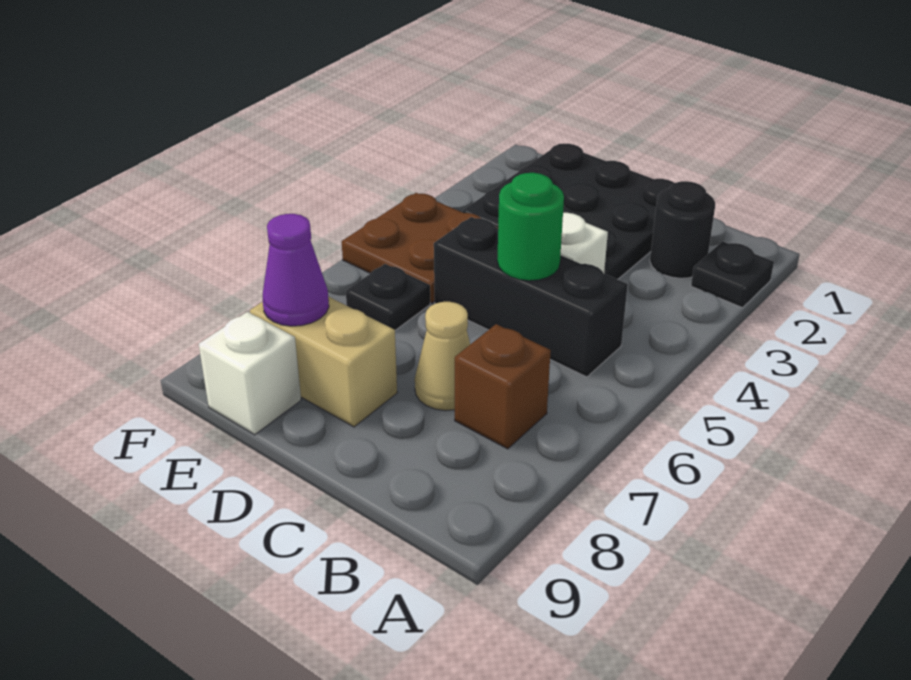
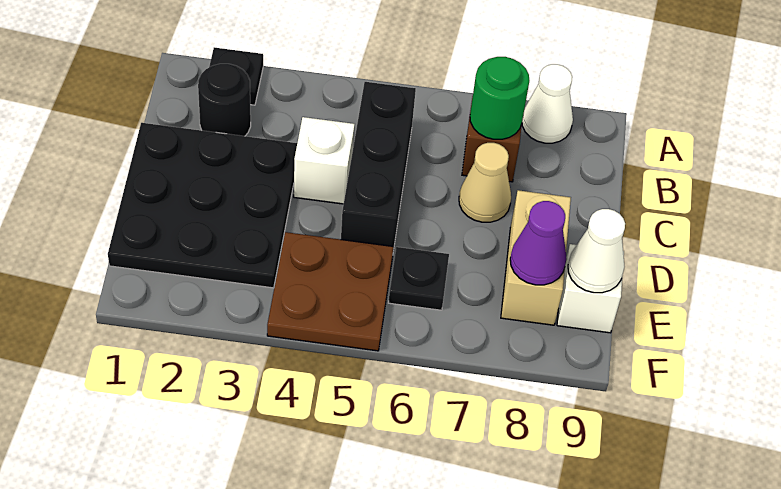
none -> white 1x1 cone [522,64,573,143]
green 1x1 round brick [497,173,564,281] -> green 1x1 round brick moved to [470,57,529,139]
none -> white 1x1 cone [568,209,625,293]

